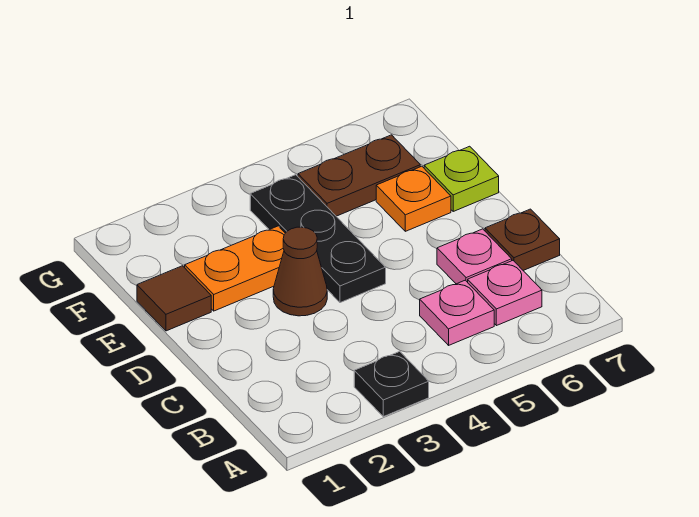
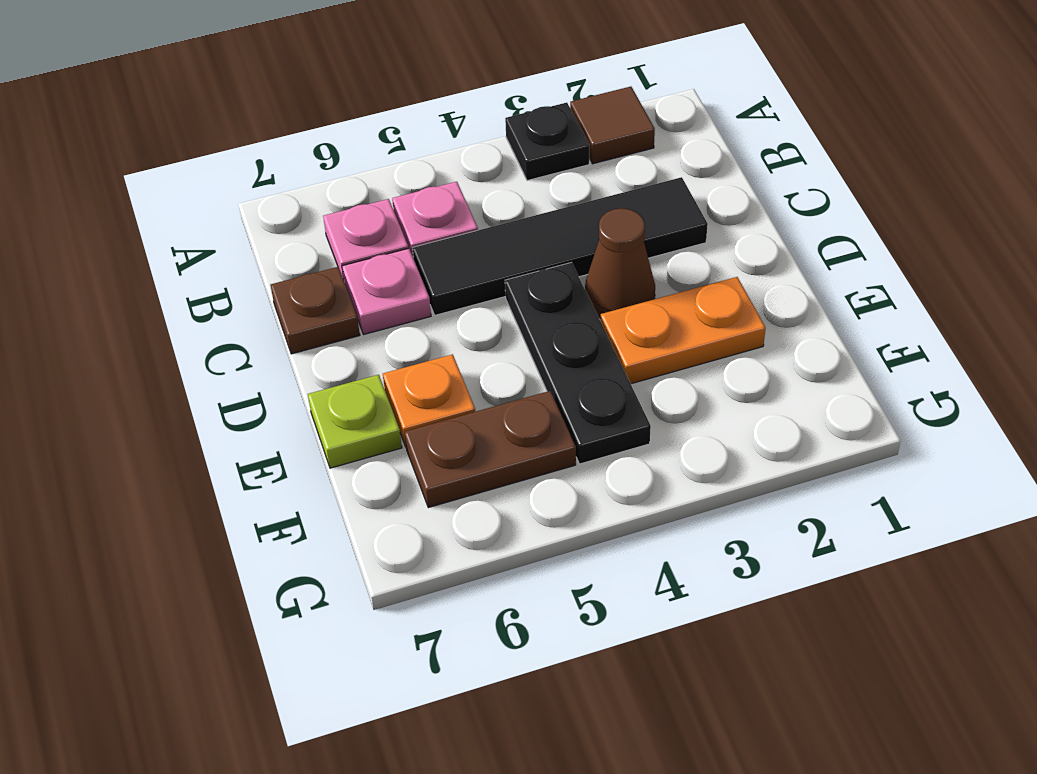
none -> black 1x4 tile [413,177,708,315]
brown 1x1 tile [137,266,211,331] -> brown 1x1 tile moved to [570,87,655,164]

